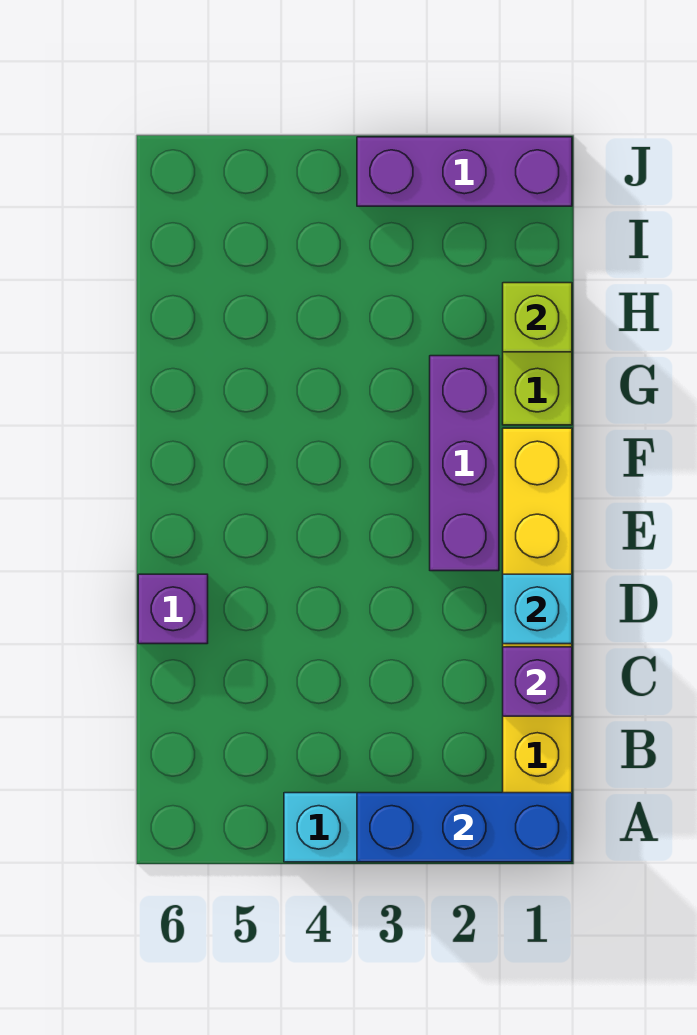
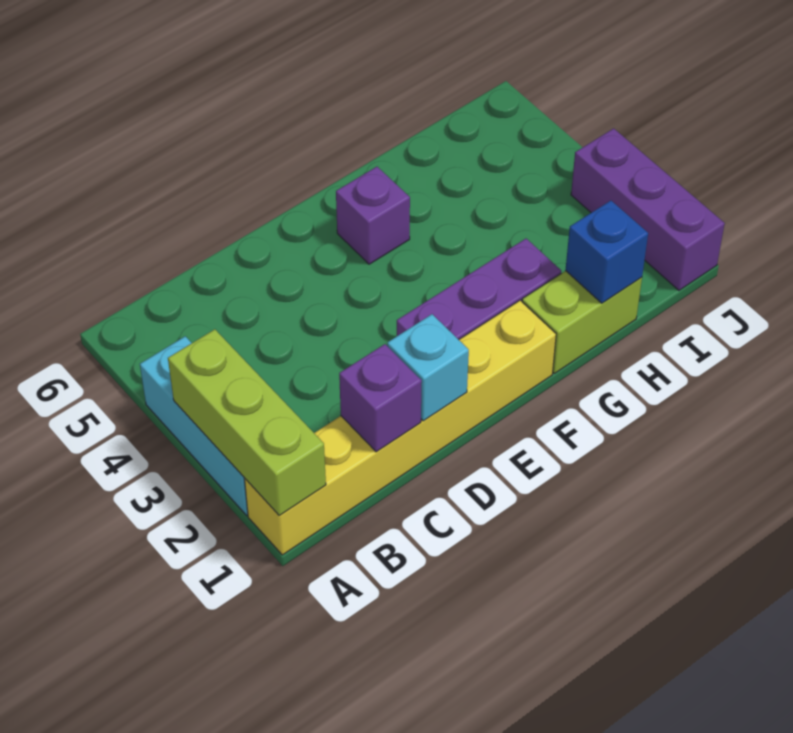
blue 1x3 brick [357,793,572,862] -> lime 1x3 brick [168,329,326,516]
purple 1x1 brick [138,574,208,644] -> purple 1x1 brick moved to [336,167,410,264]
lime 1x1 brick [503,283,572,352] -> blue 1x1 brick [565,200,648,303]

